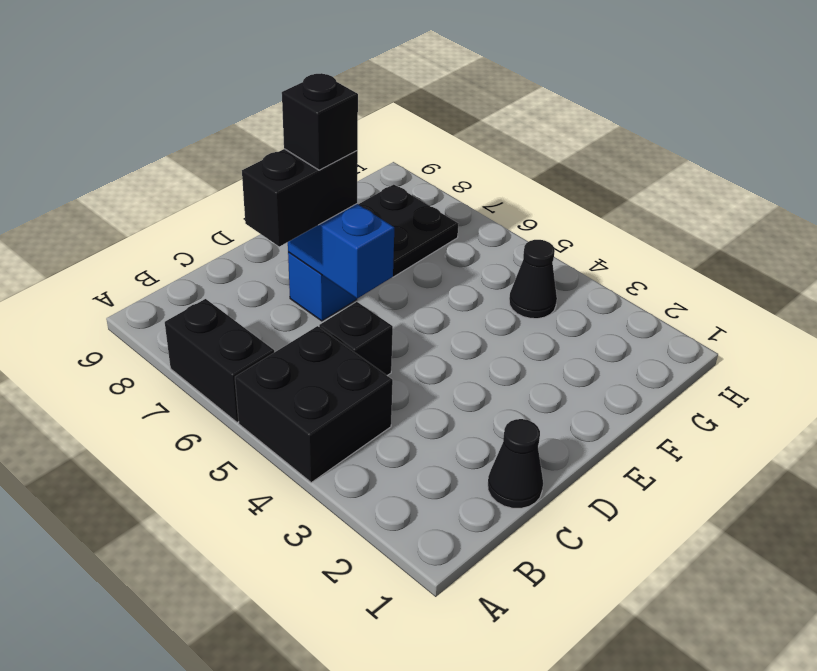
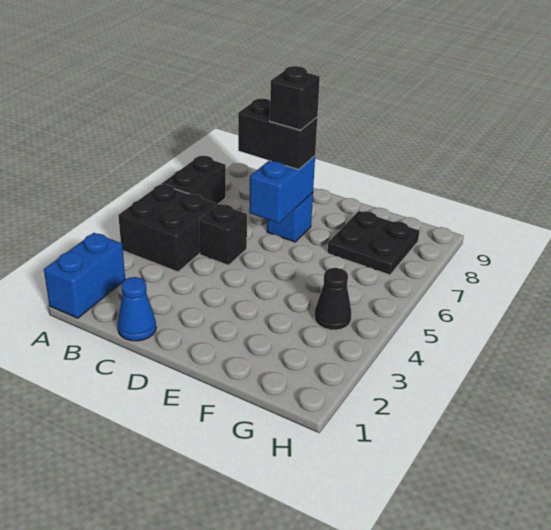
none -> blue 1x2 brick [44,233,125,318]
black 1x1 cone [488,419,543,508] -> blue 1x1 cone [118,277,156,341]

